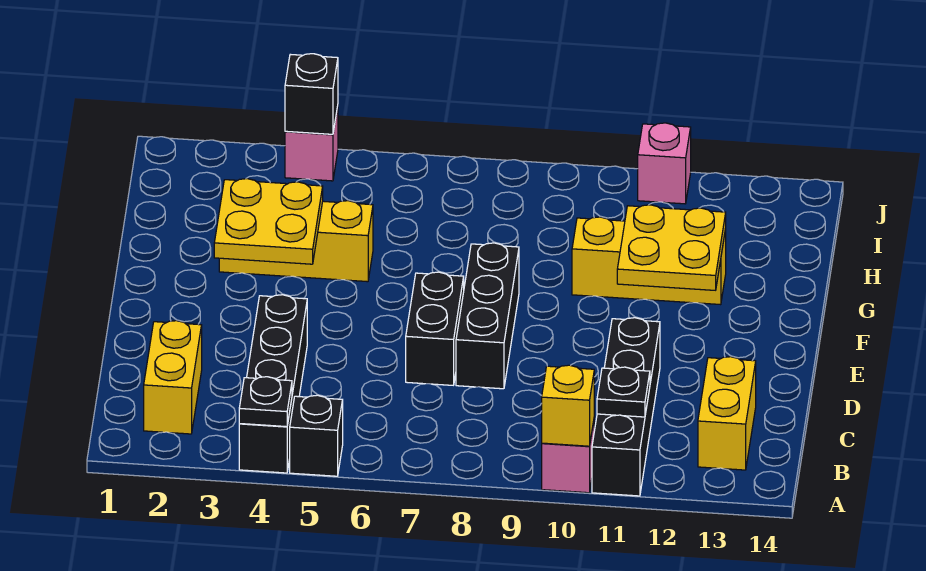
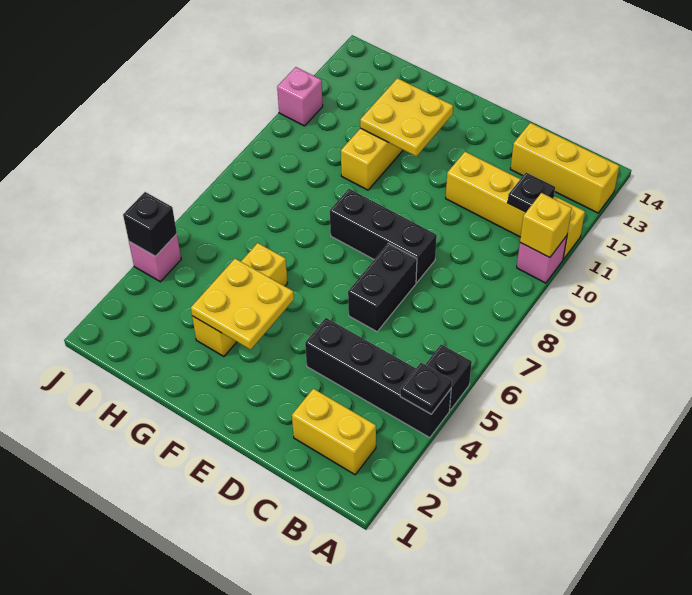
black 1x4 brick [592,318,660,496] -> yellow 1x4 brick [446,152,585,259]
yellow 1x2 brick [698,357,756,470] -> yellow 1x3 brick [511,123,619,213]
black 1x2 brick [406,272,464,385] -> black 1x2 brick turned to [348,243,417,332]

